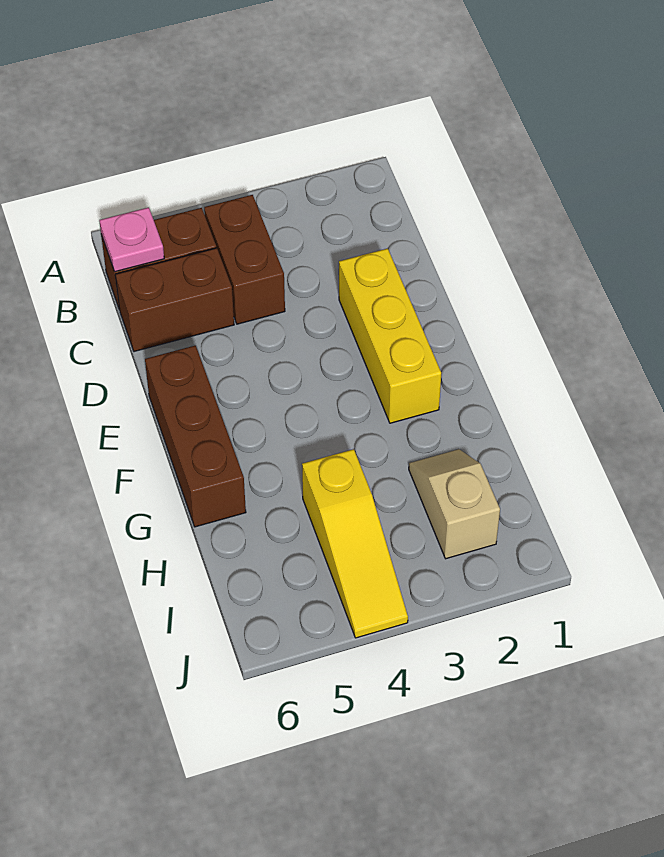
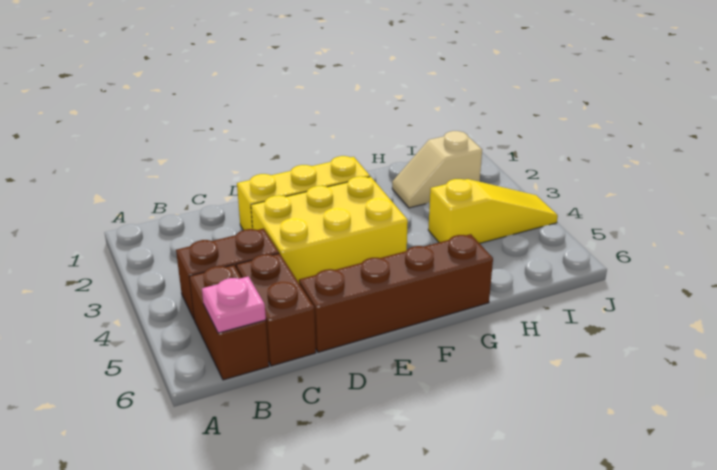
none -> yellow 2x3 brick [251,176,408,283]
brown 1x3 brick [145,345,246,527] -> brown 1x4 brick [299,234,493,352]

